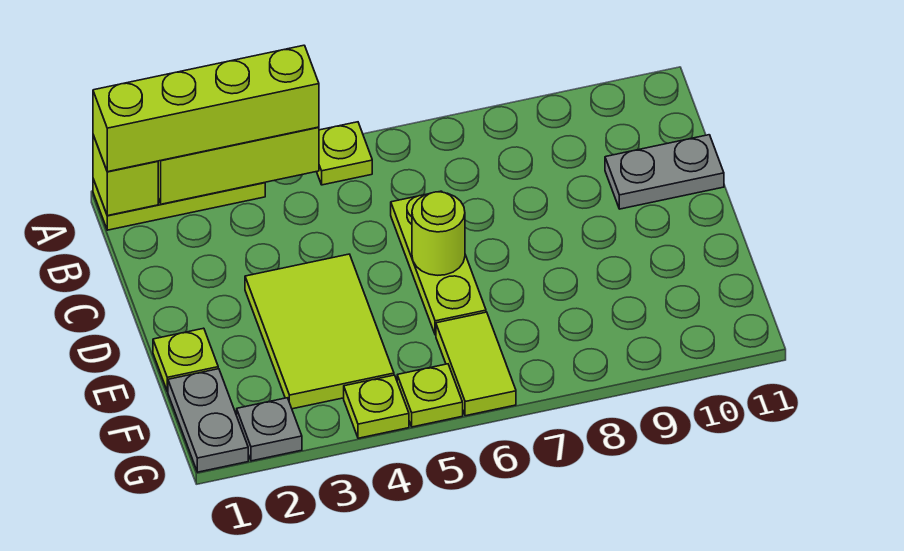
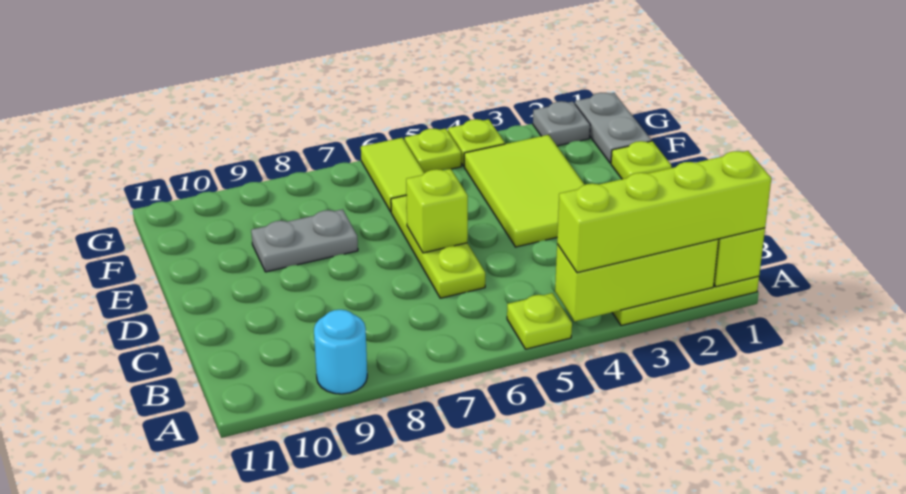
none -> cyan 1x1 round brick [314,310,367,394]
grey 1x2 plate [605,135,724,209] -> grey 1x2 plate moved to [251,209,358,272]
lime 1x1 round brick [412,192,465,275] -> lime 1x1 brick [406,169,468,253]

